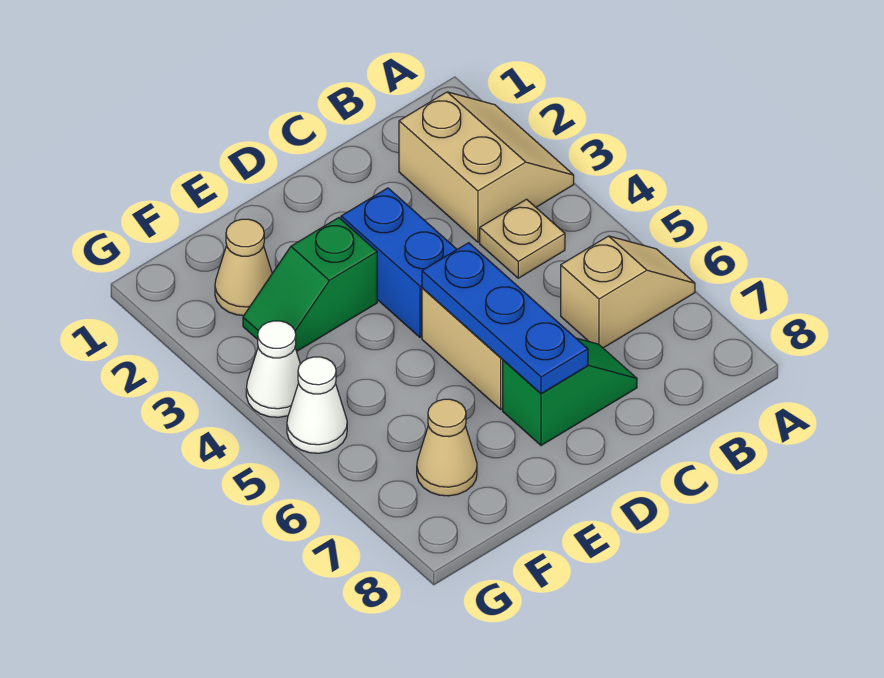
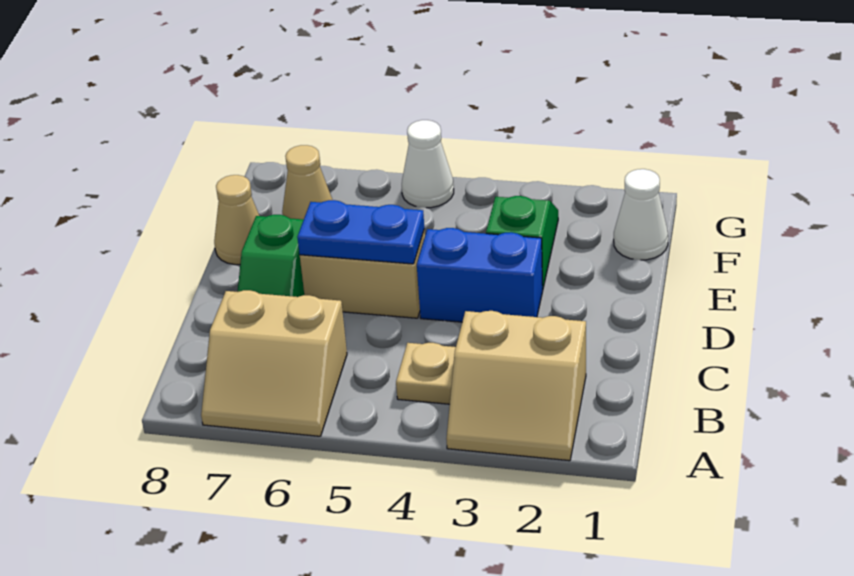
tan 1x2 slope [561,236,695,348] -> tan 2x2 slope [201,290,347,436]
blue 1x3 plate [422,243,588,394] -> blue 1x2 plate [297,200,424,264]
tan 1x1 cone [215,219,272,315] -> tan 1x1 cone moved to [214,175,259,265]
white 1x1 cone [246,321,300,417] -> white 1x1 cone moved to [614,169,668,260]

